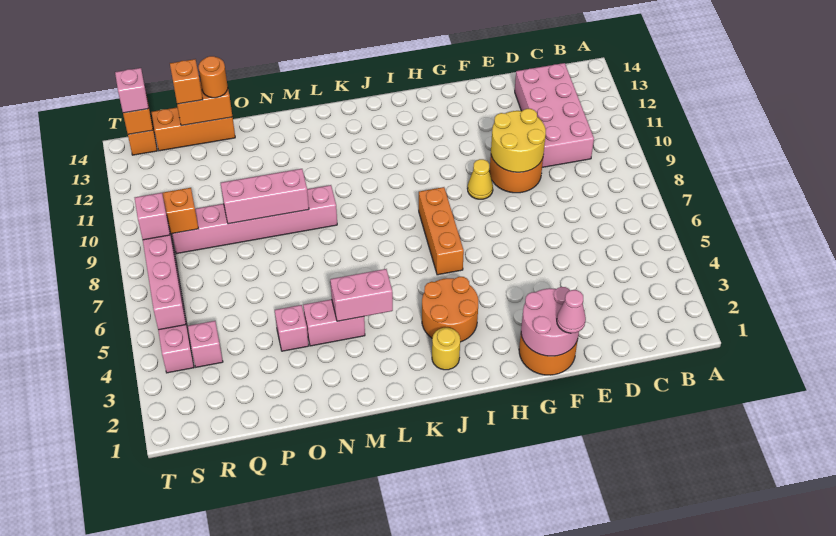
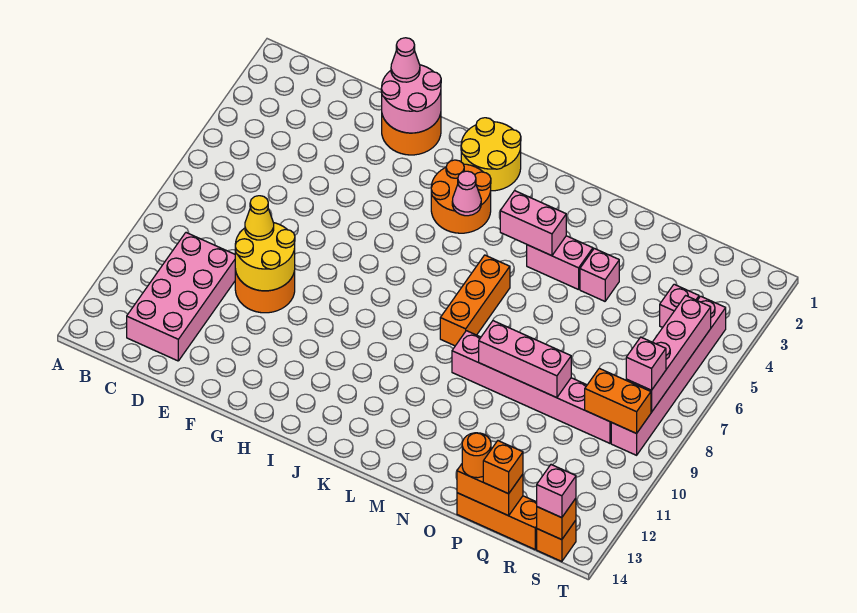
yellow 1x1 cone [467,159,493,199] -> yellow 1x1 cone moved to [245,196,274,240]
orange 1x3 brick [419,187,464,275] -> orange 1x3 brick moved to [440,255,510,346]
yellow 1x1 round brick [432,328,460,370] -> yellow 2x2 round brick [461,118,521,191]
none -> pink 1x1 cone [452,171,481,216]

